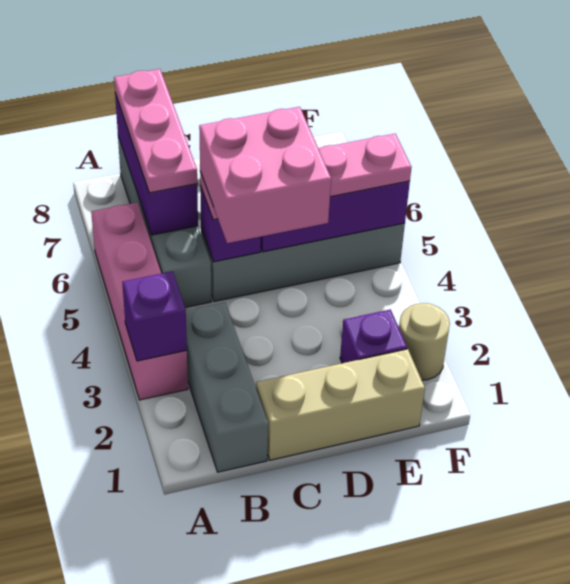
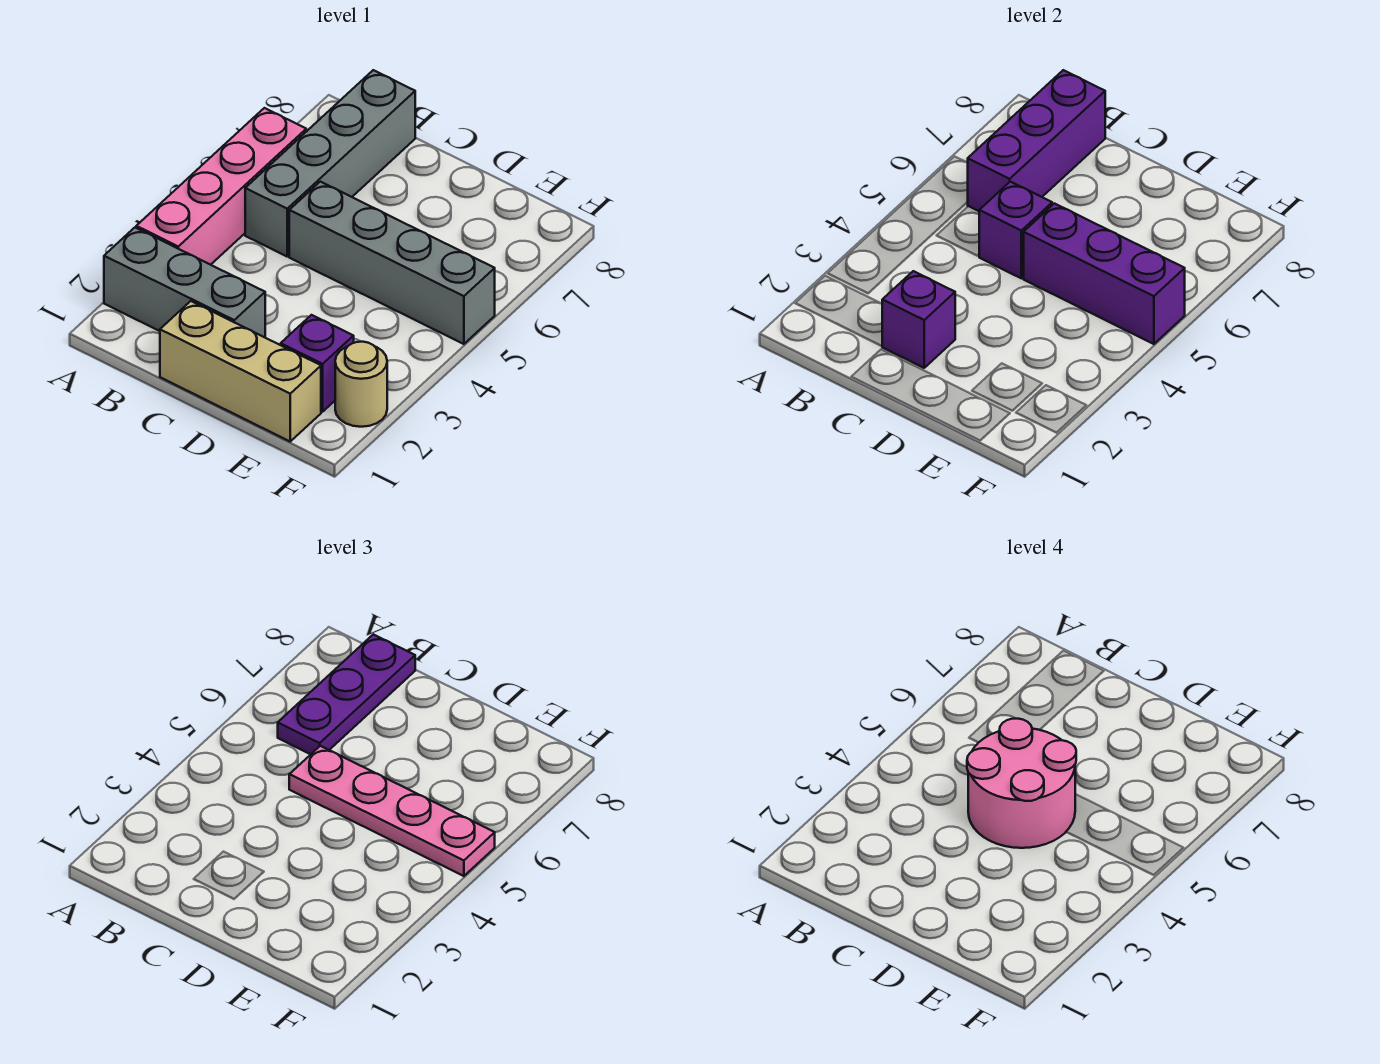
purple 1x1 brick [122,271,187,361] -> purple 1x1 brick moved to [882,271,955,368]
grey 1x3 brick [186,303,268,472] -> grey 1x3 brick turned to [104,228,265,337]
pink 1x3 plate [114,69,197,193] -> purple 1x3 plate [278,634,415,754]
pink 2x2 brick [199,107,331,243] -> pink 2x2 round brick [967,719,1076,848]

